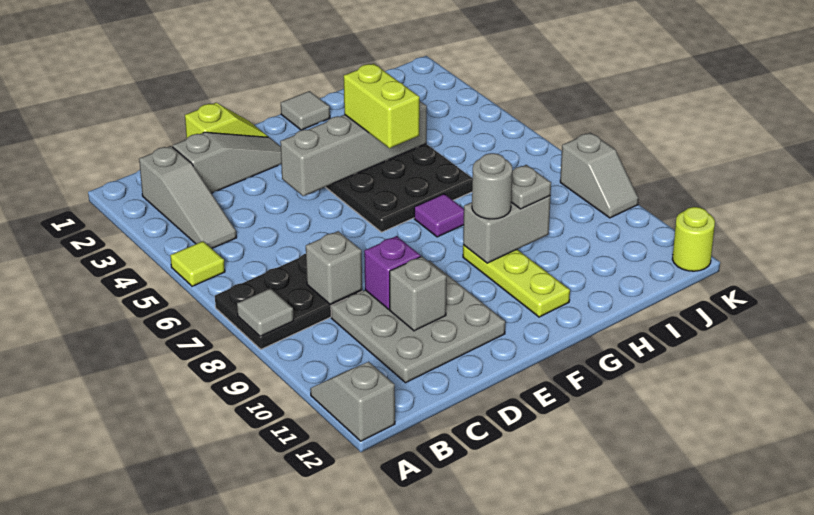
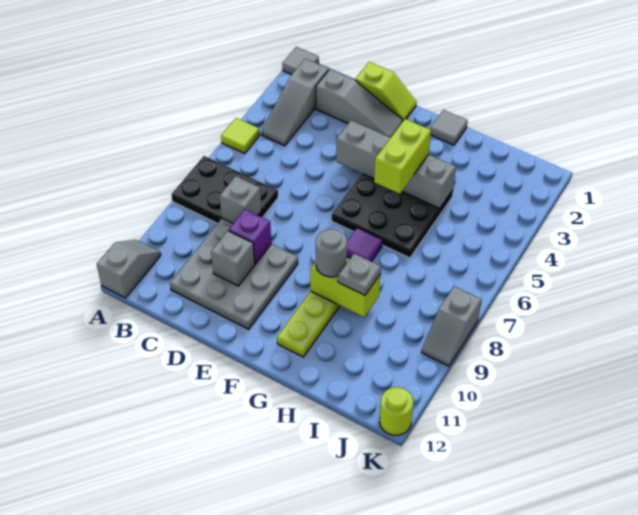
grey 1x1 tile [237,288,294,336] -> grey 1x1 tile moved to [282,47,319,74]
grey 1x2 brick [463,196,551,263] -> lime 1x2 brick [310,258,381,317]

